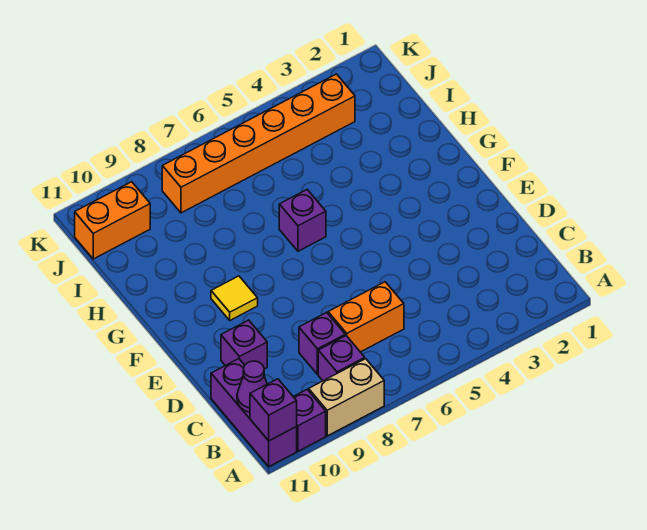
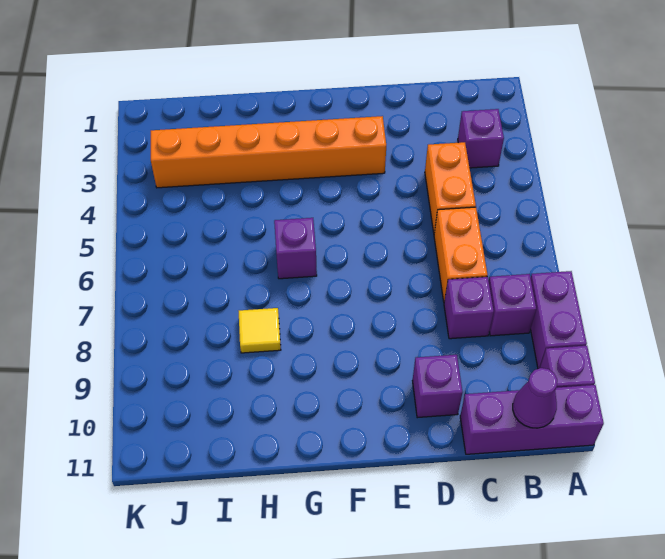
tan 1x2 brick [309,359,384,436] -> purple 1x2 brick [531,271,587,369]
purple 1x1 brick [250,379,297,441] -> purple 1x1 brick moved to [458,109,504,168]
yellow 1x1 tile [211,276,258,320] -> yellow 1x1 tile moved to [239,308,281,353]
orange 1x6 brick [162,74,355,213] -> orange 1x6 brick turned to [151,116,386,188]
orange 1x2 brick [75,182,150,259] -> orange 1x2 brick moved to [425,142,476,233]

